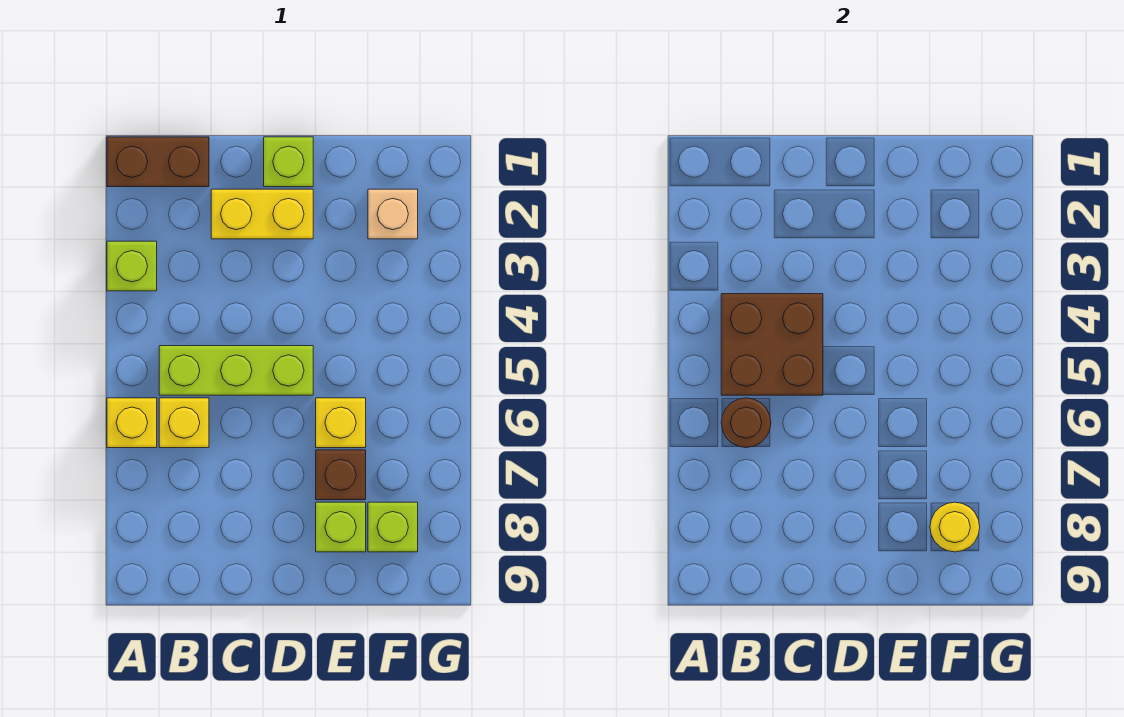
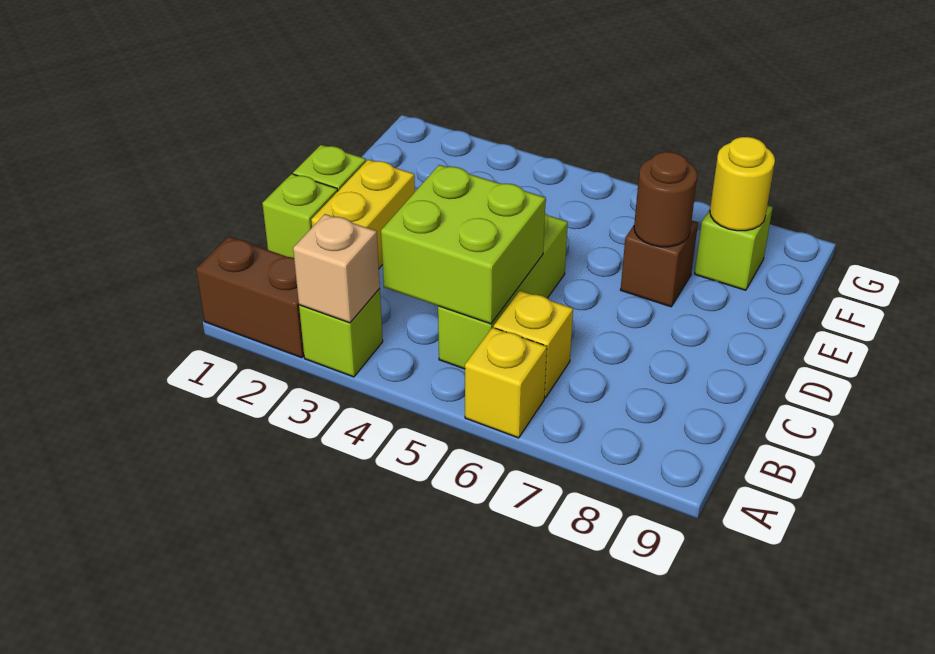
brown 1x2 brick [107,137,209,187] -> brown 1x2 brick turned to [196,237,304,358]
brown 2x2 brick [721,294,823,395] -> lime 2x2 brick [381,165,546,324]
brown 1x1 round brick [721,398,771,448] -> brown 1x1 round brick moved to [634,152,697,247]
yellow 1x1 brick [316,398,366,448] -> none
lime 1x1 brick [316,502,366,552] -> lime 1x1 brick moved to [262,174,338,258]
tan 1x1 brick [368,189,418,239] -> tan 1x1 brick moved to [293,214,380,323]

